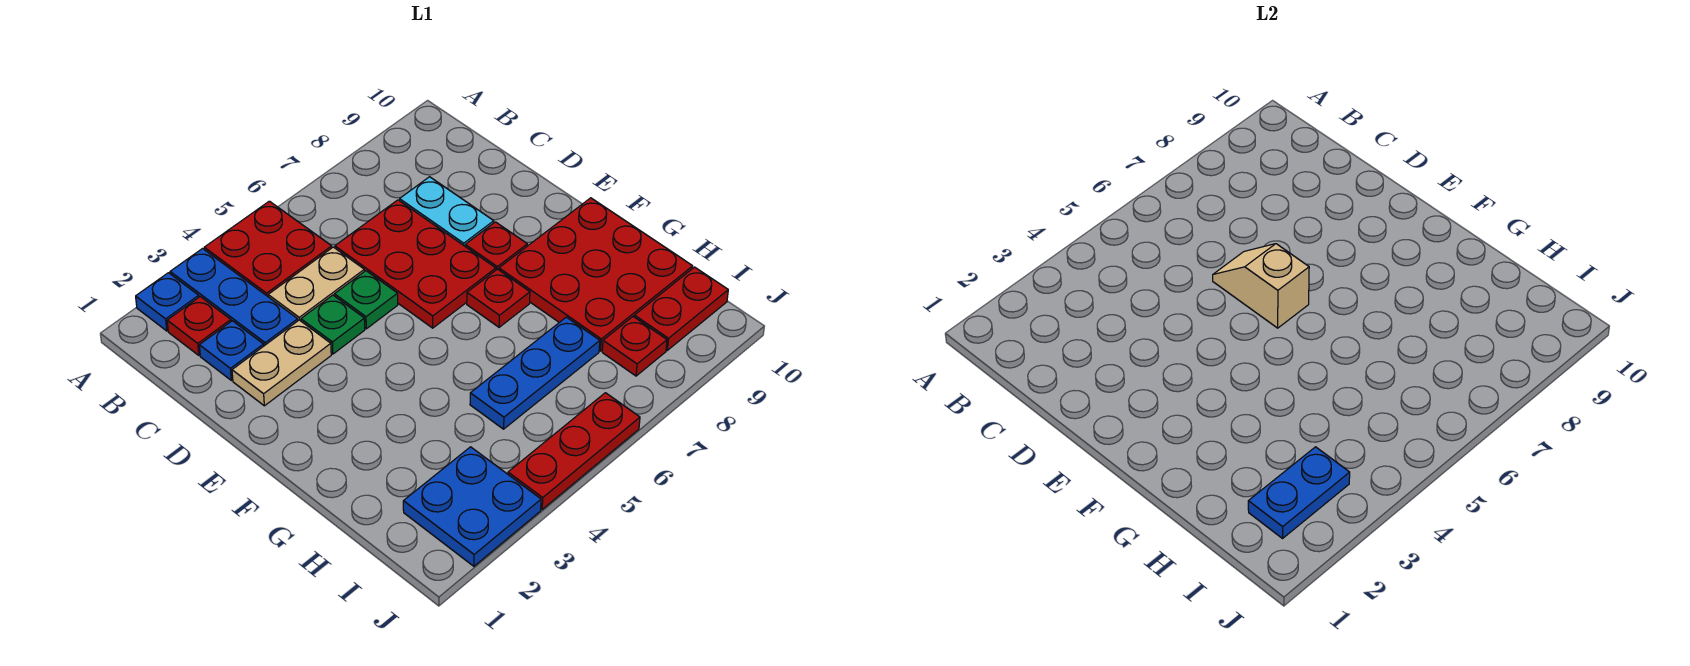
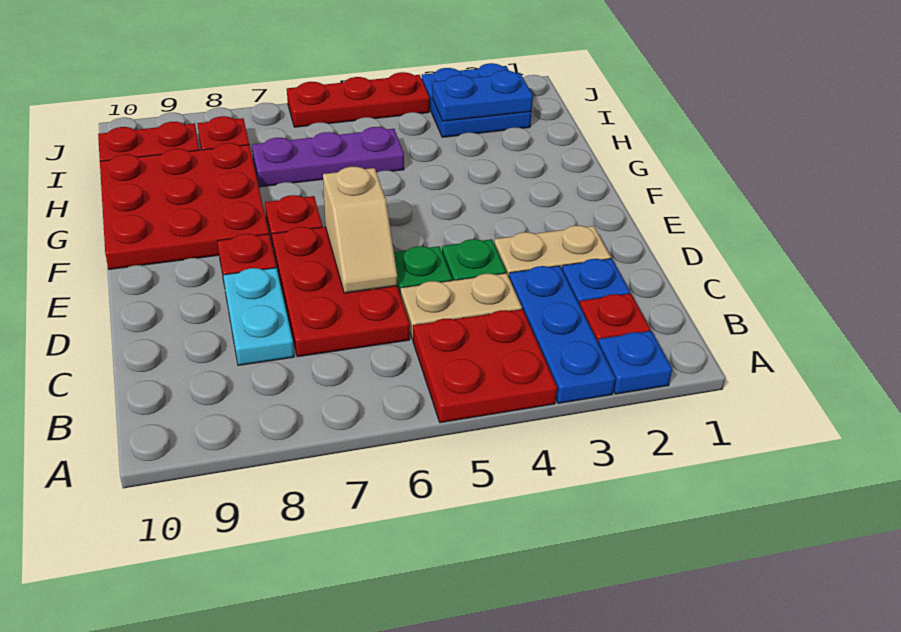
blue 1x3 plate [470,317,600,429] -> purple 1x3 plate [252,127,404,187]

